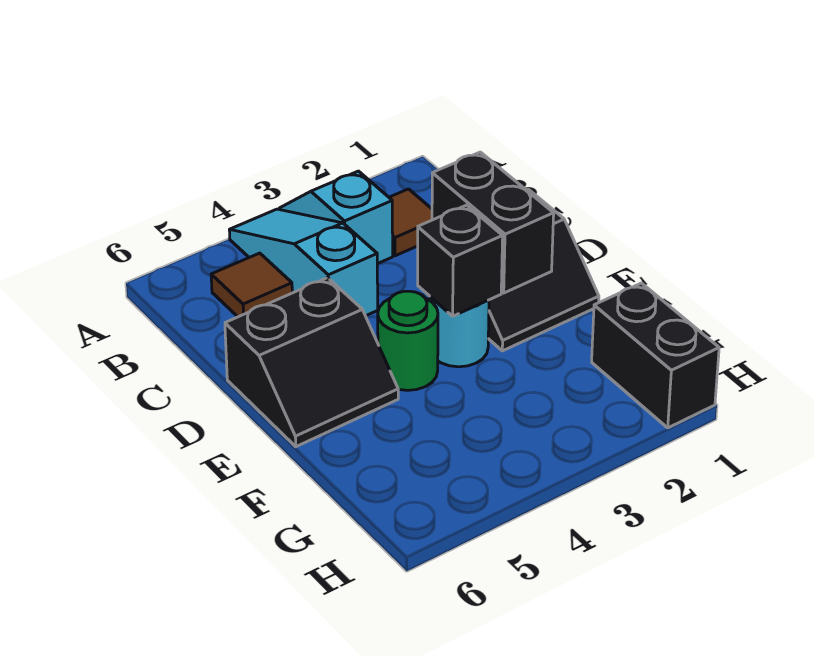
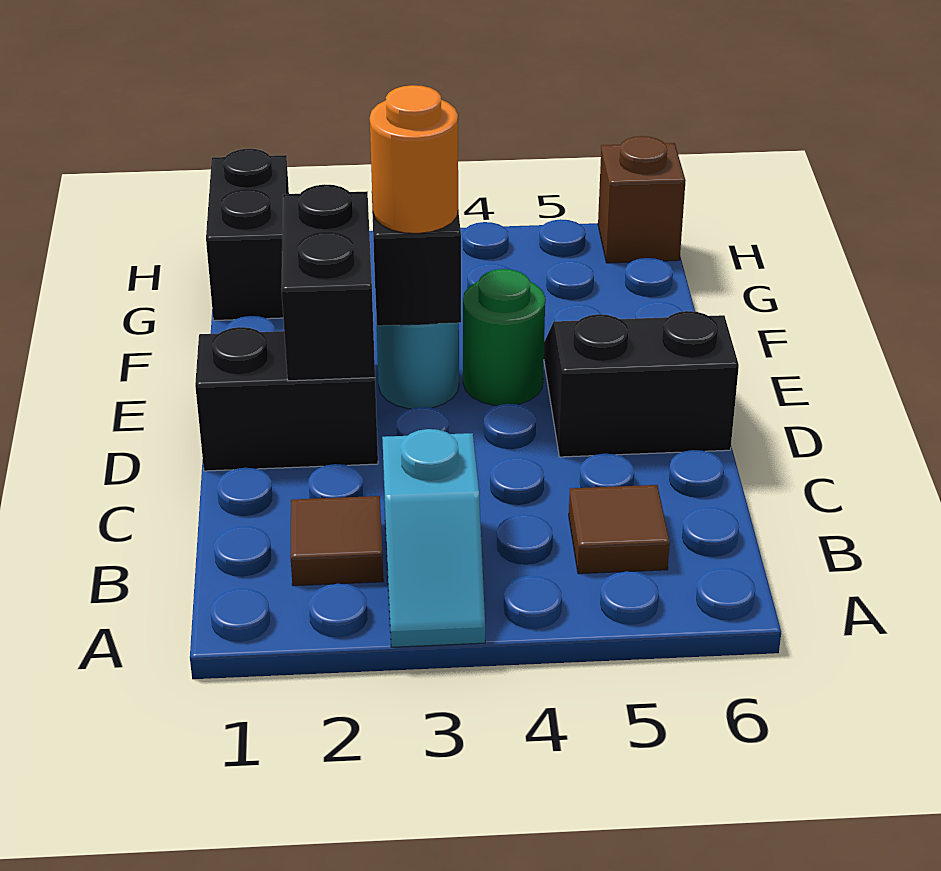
cyan 1x3 slope [229,209,378,316] -> none
none -> orange 1x1 round brick [370,85,458,233]
none -> brown 1x1 brick [598,136,686,263]

